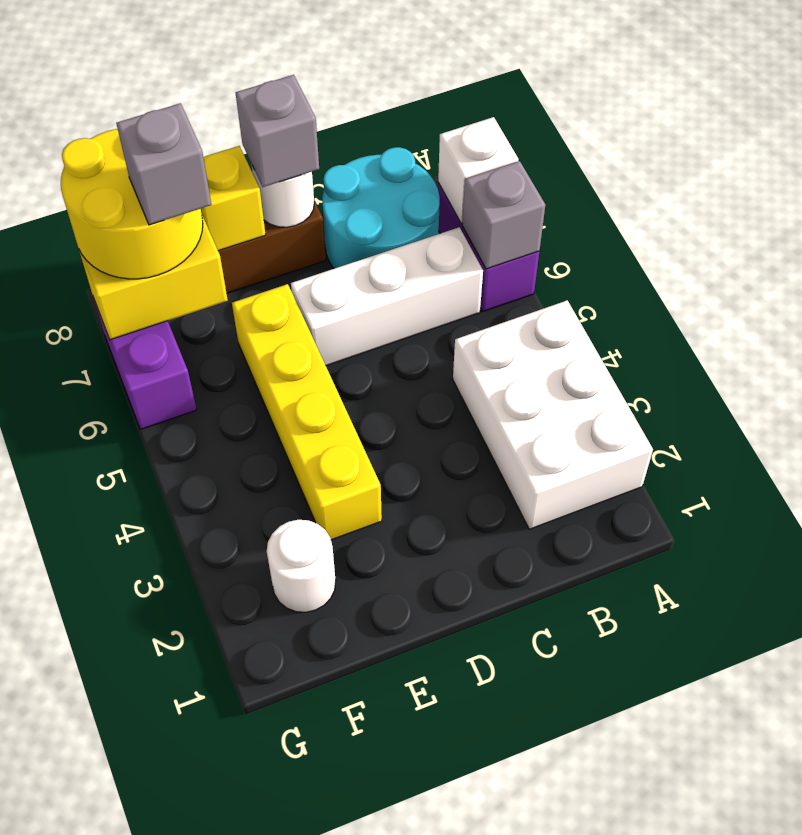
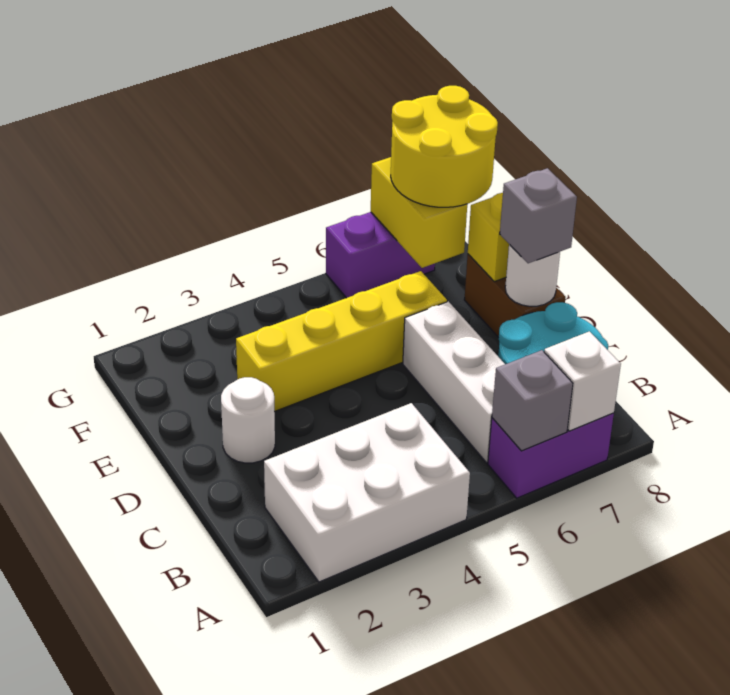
white 1x1 round brick [267,520,336,612] -> white 1x1 round brick moved to [221,377,275,463]
grey 1x1 brick [116,103,211,225] -> none

